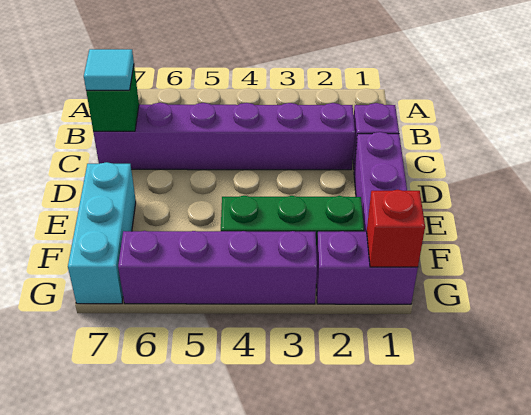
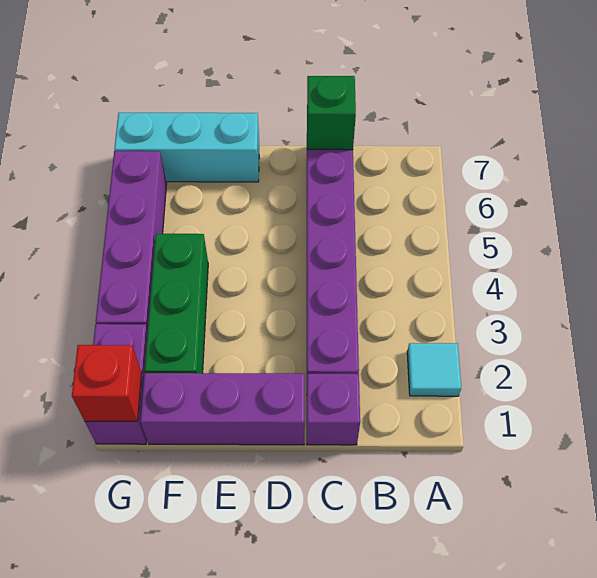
cyan 1x1 tile [84,49,134,90] -> cyan 1x1 tile moved to [407,343,461,396]

